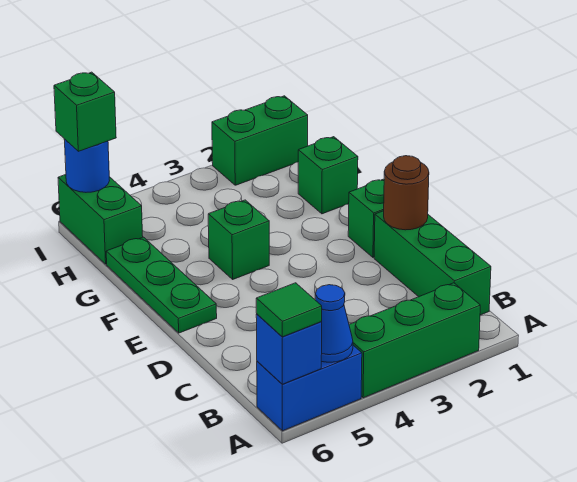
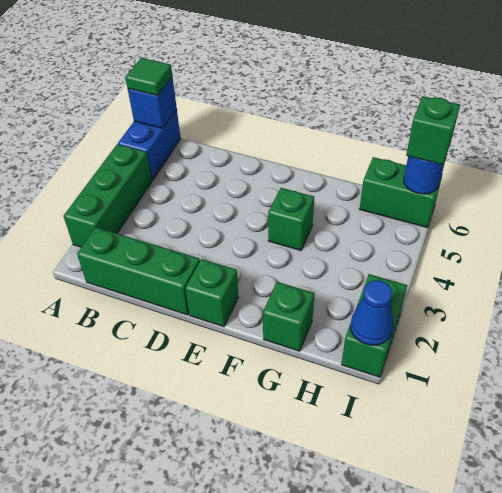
blue 1x1 cone [315,285,353,362] -> blue 1x1 cone moved to [350,280,393,345]
brown 1x1 round brick [384,156,429,230] -> none
green 1x3 plate [106,237,217,333] -> none

